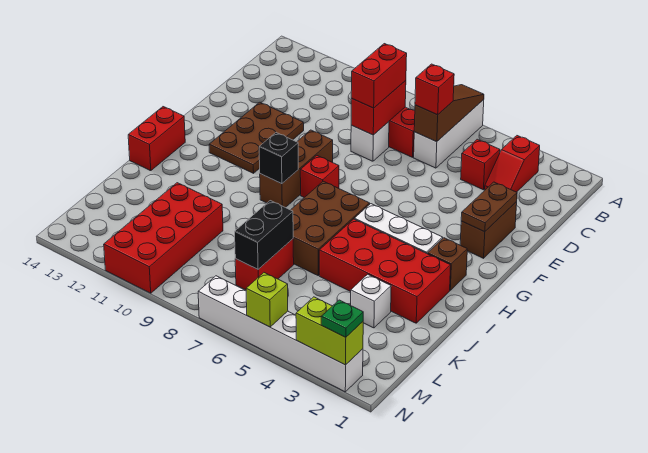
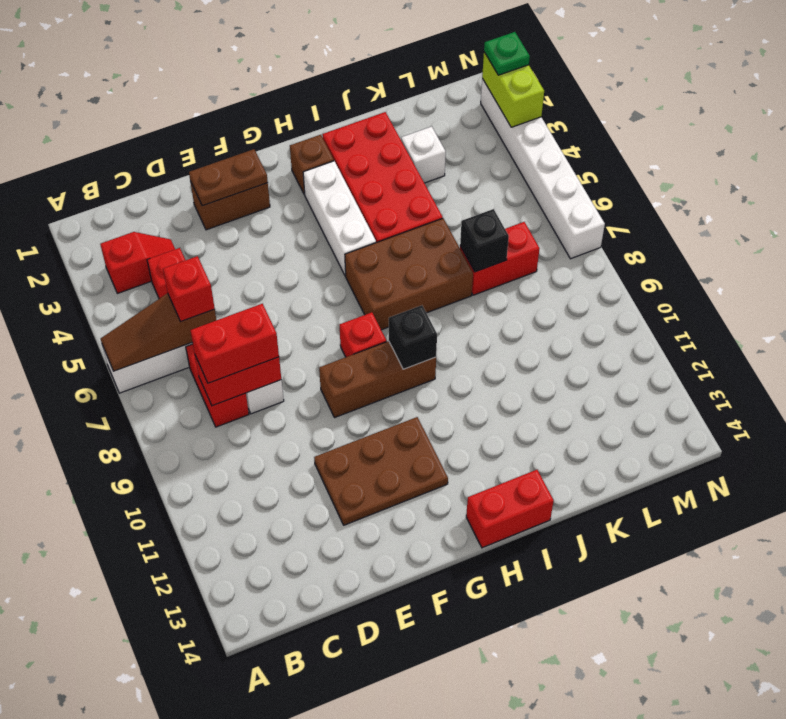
black 1x2 brick [235,201,293,269] -> black 1x1 brick [460,209,509,272]
red 2x4 brick [104,183,223,293] -> none
lime 1x1 brick [246,273,288,327] -> none

